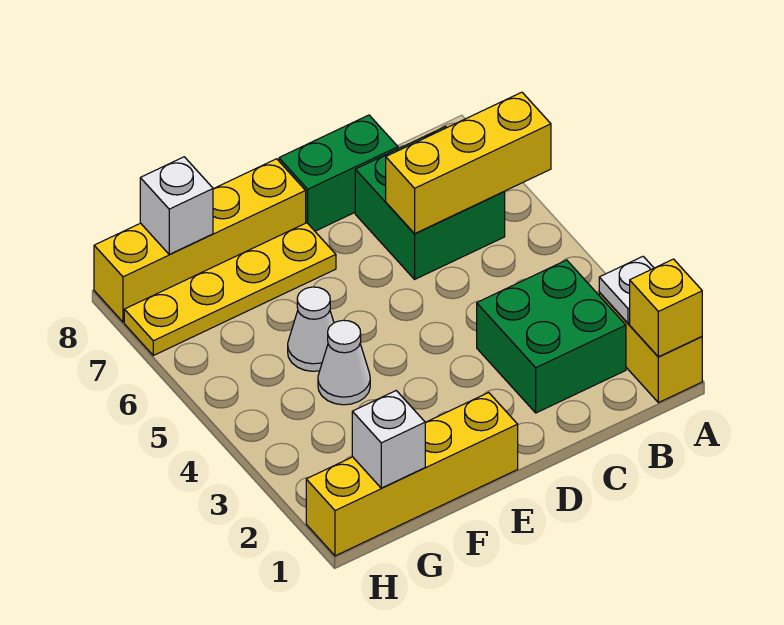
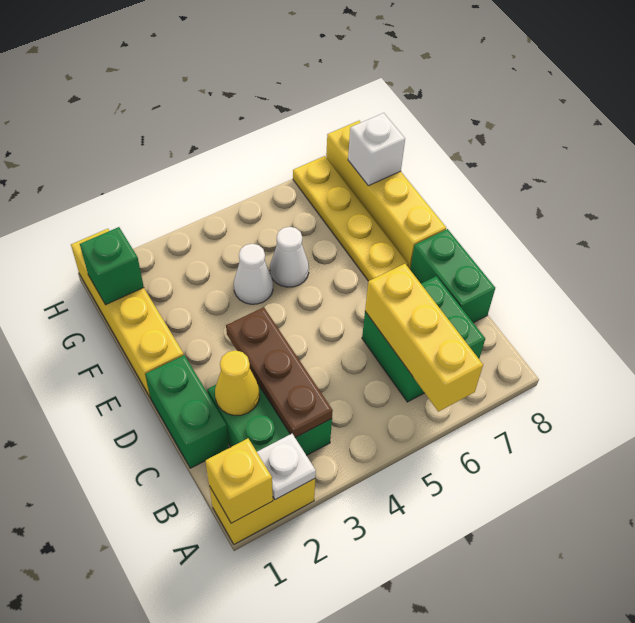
none -> brown 1x3 plate [226,307,333,438]
none -> green 1x2 brick [145,355,229,468]
none -> yellow 1x1 cone [215,350,260,415]
white 1x1 brick [352,391,425,488] -> green 1x1 brick [80,227,144,305]

